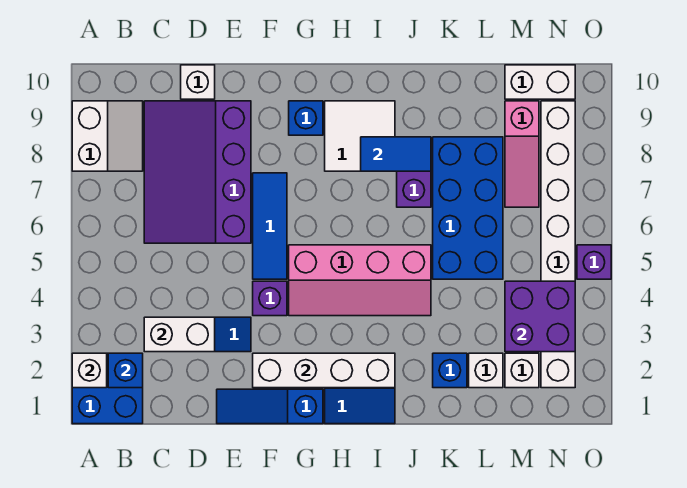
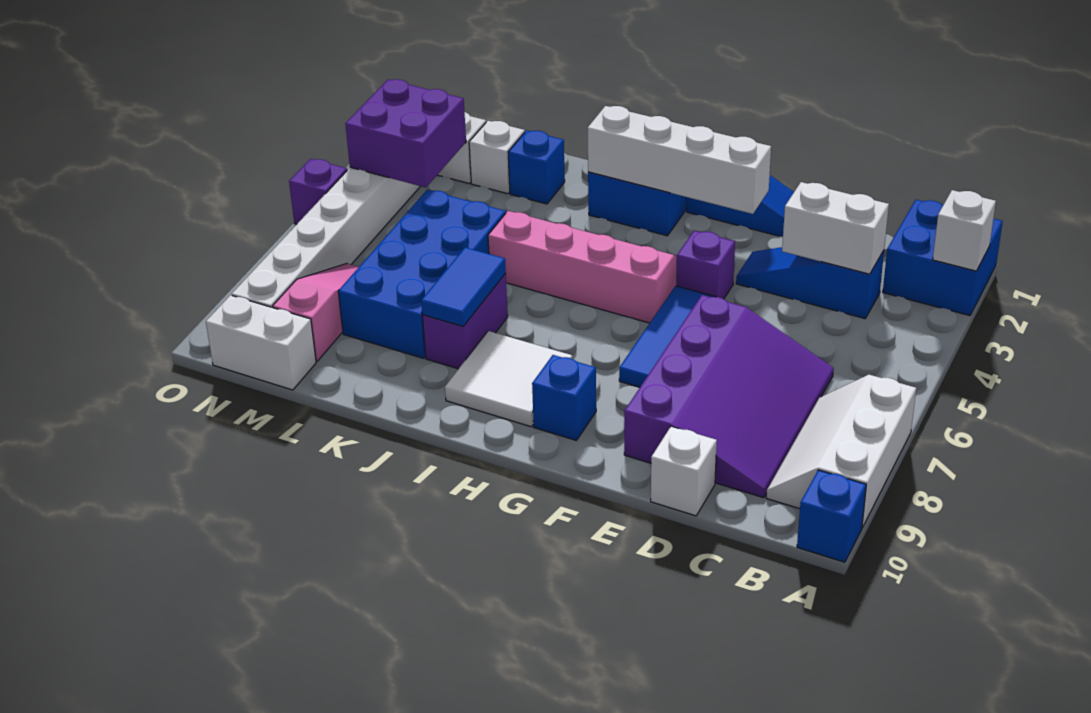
white 2x2 slope [72,101,143,171] -> white 2x3 slope [766,375,916,528]
blue 1x1 brick [108,353,143,388] -> blue 1x1 brick moved to [797,470,866,562]
blue 1x2 tile [361,137,431,171] -> blue 1x2 tile turned to [421,247,506,326]

